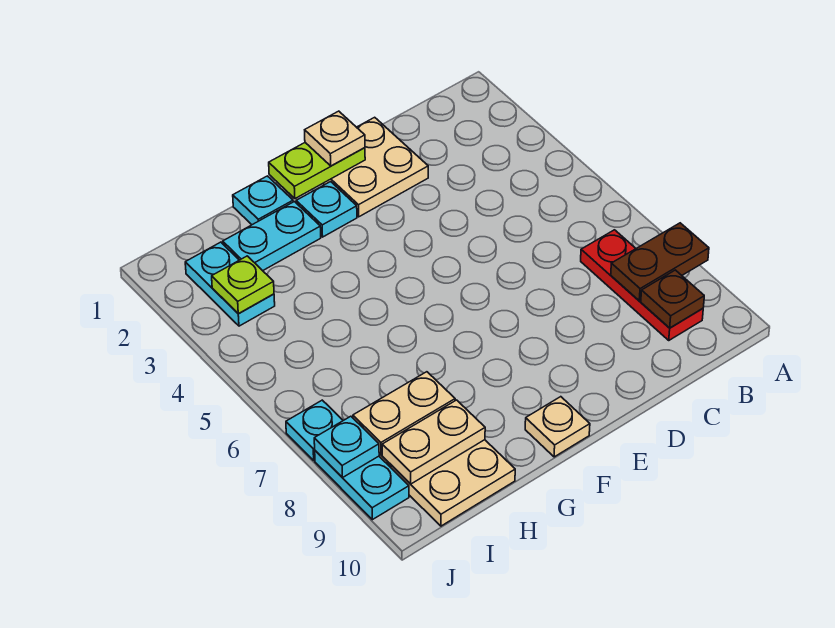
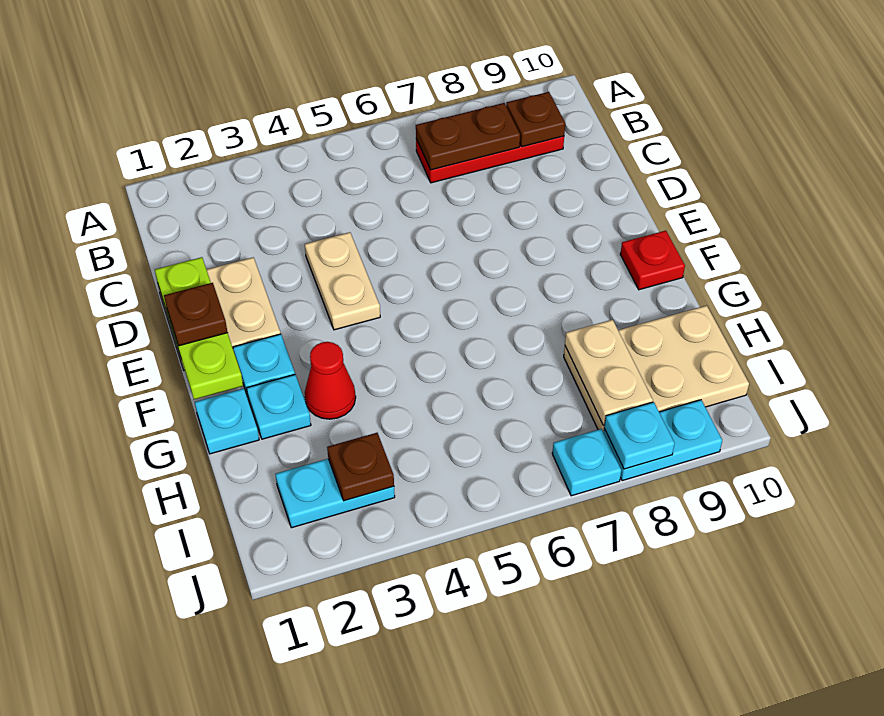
brown 1x2 plate [611,223,709,301] -> brown 1x2 plate turned to [416,103,520,170]
lime 1x2 plate [269,143,365,199] -> lime 1x3 plate [155,257,243,399]
tan 1x1 plate [305,111,365,166] -> brown 1x1 plate [164,283,228,346]
tan 1x1 plate [525,397,590,457] -> red 1x1 plate [620,231,685,290]
cyan 1x2 plate [223,202,321,271] -> cyan 1x1 plate [247,375,311,439]
none -> red 1x1 cone [305,342,356,419]
tan 1x2 plate [382,400,485,484] -> tan 1x2 plate moved to [305,232,380,330]
lime 1x1 plate [212,256,274,314] -> brown 1x1 plate [327,433,394,501]

